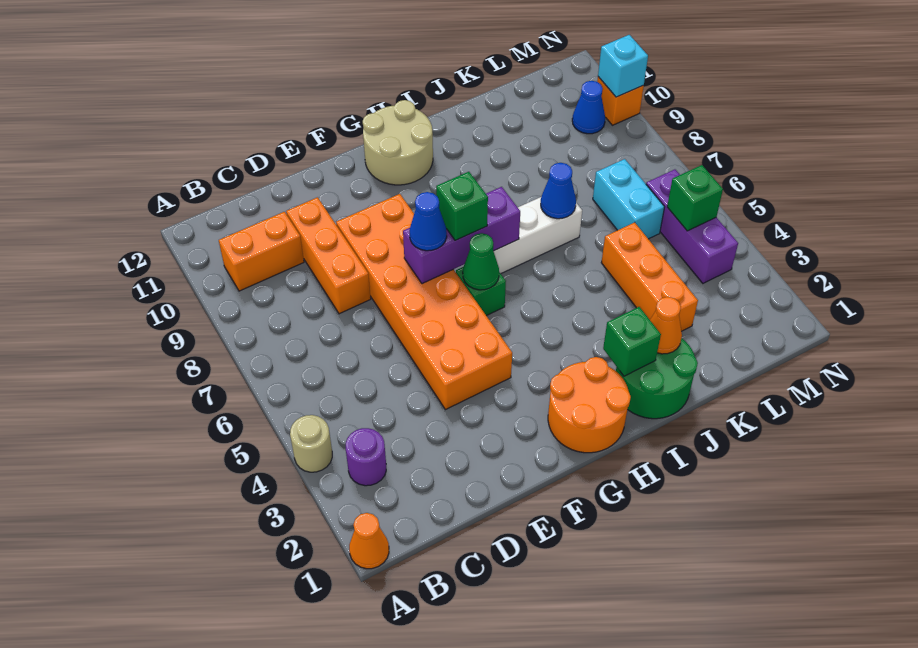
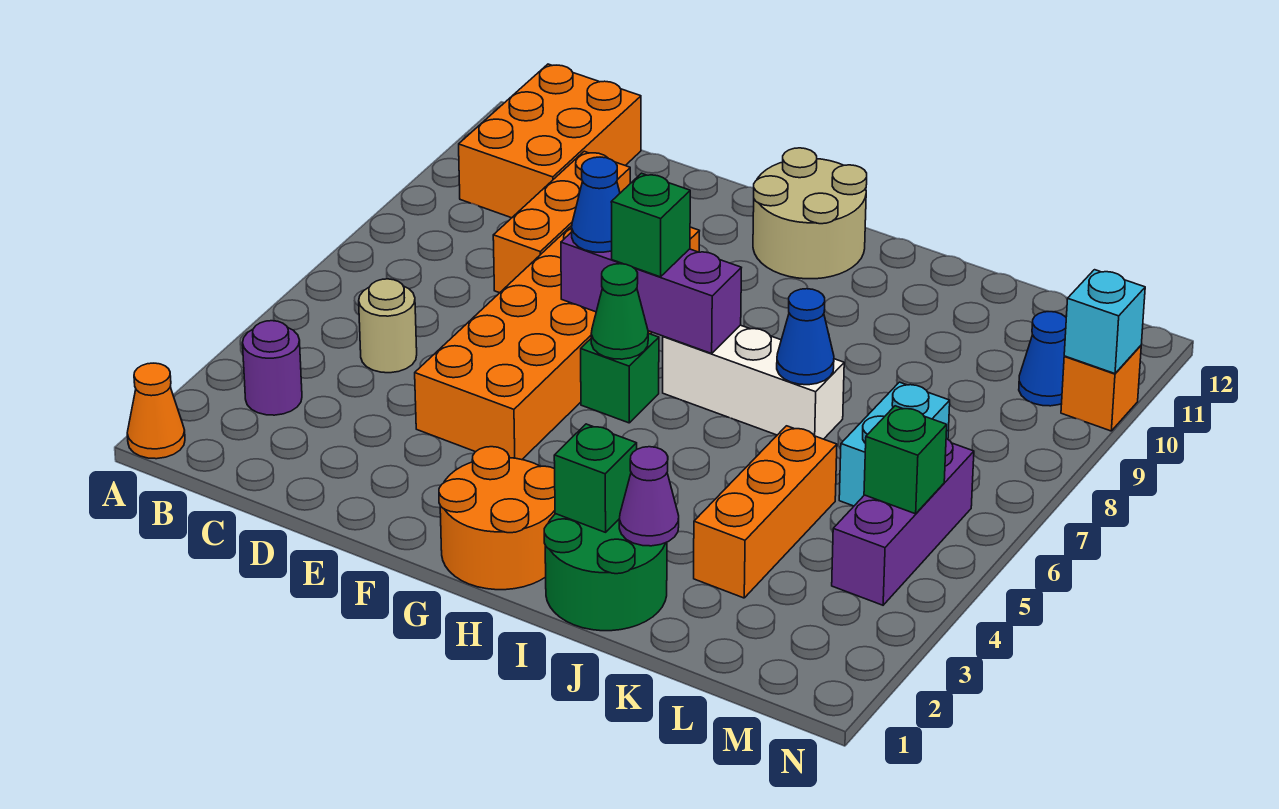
tan 1x1 round brick [290,415,332,472] -> tan 1x1 round brick moved to [359,279,417,373]
orange 1x2 brick [219,212,304,291] -> orange 2x3 brick [459,64,641,218]
orange 1x1 cone [650,297,682,354] -> purple 1x1 cone [619,447,679,546]

